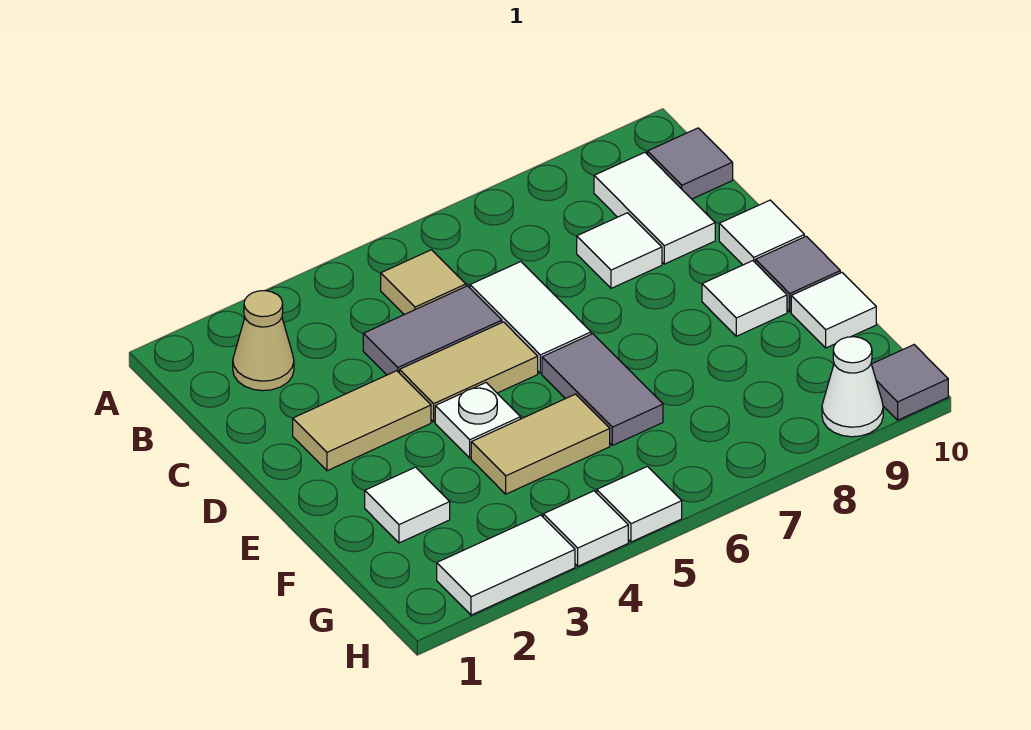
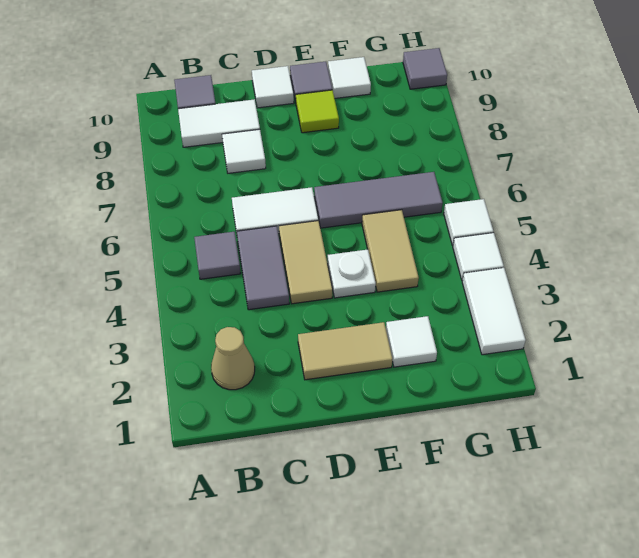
tan 1x1 tile [381,250,466,315] -> grey 1x1 tile [194,232,241,279]
tan 1x2 tile [293,371,431,471] -> tan 1x2 tile turned to [298,322,392,380]
grey 1x2 tile [542,334,663,445] -> grey 1x3 tile [314,172,443,228]
white 1x1 tile [702,261,787,336] -> lime 1x1 tile [296,90,339,133]
white 1x1 cone [822,337,883,437] -> none

